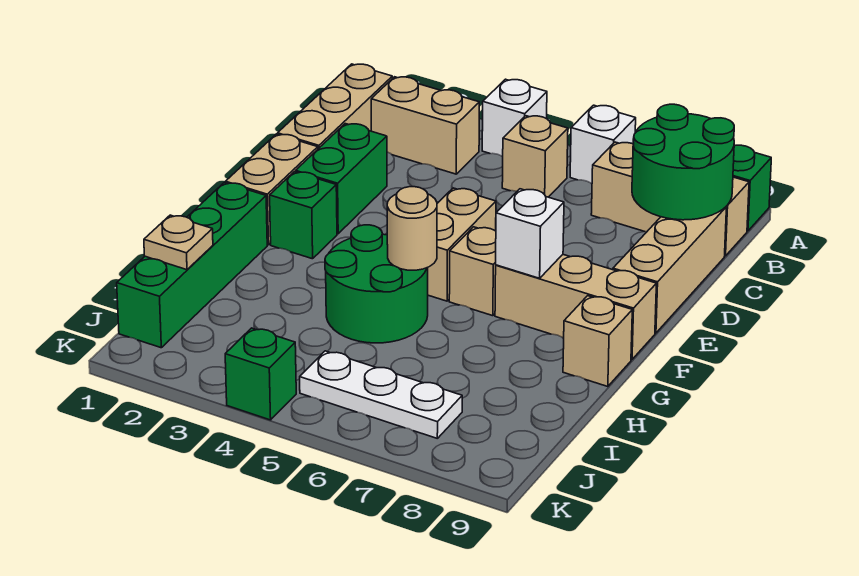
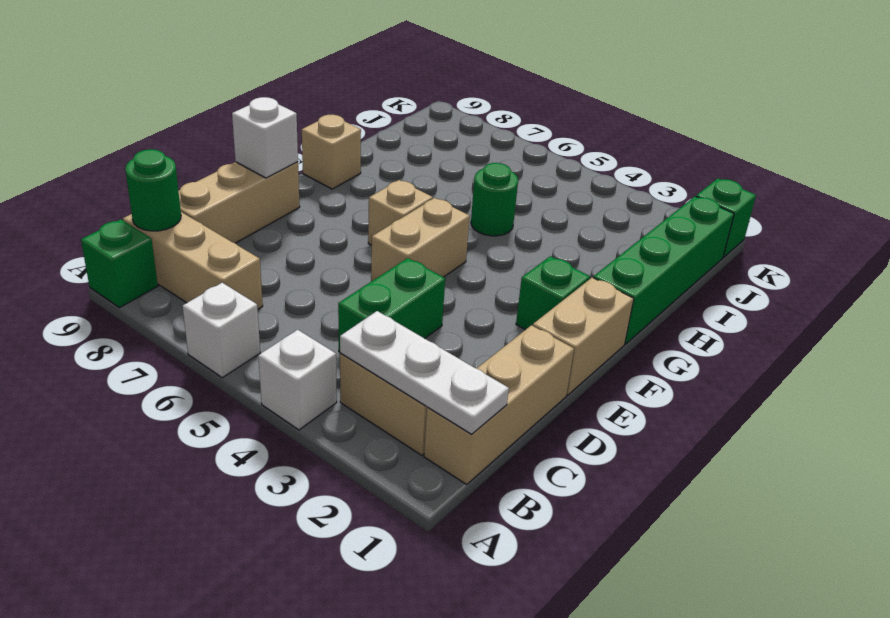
tan 1x1 brick [502,116,568,197] -> none
green 2x2 round brick [632,104,734,220] -> green 1x1 round brick [125,149,181,231]
green 1x2 brick [296,124,387,234] -> green 1x2 brick moved to [338,258,445,352]
tan 1x3 brick [495,255,656,360] -> none
white 1x1 brick [496,189,564,278] -> white 1x1 brick moved to [232,97,298,178]
green 2x2 round brick [325,225,428,343] -> green 1x1 round brick [471,163,518,236]
tan 1x1 round brick [387,187,437,270] -> none
tan 1x1 plate [144,215,213,270] -> none
white 1x3 plate [300,351,462,438] -> white 1x3 plate moved to [340,311,509,434]
green 1x1 brick [225,328,296,420] -> green 1x1 brick moved to [696,178,756,258]

